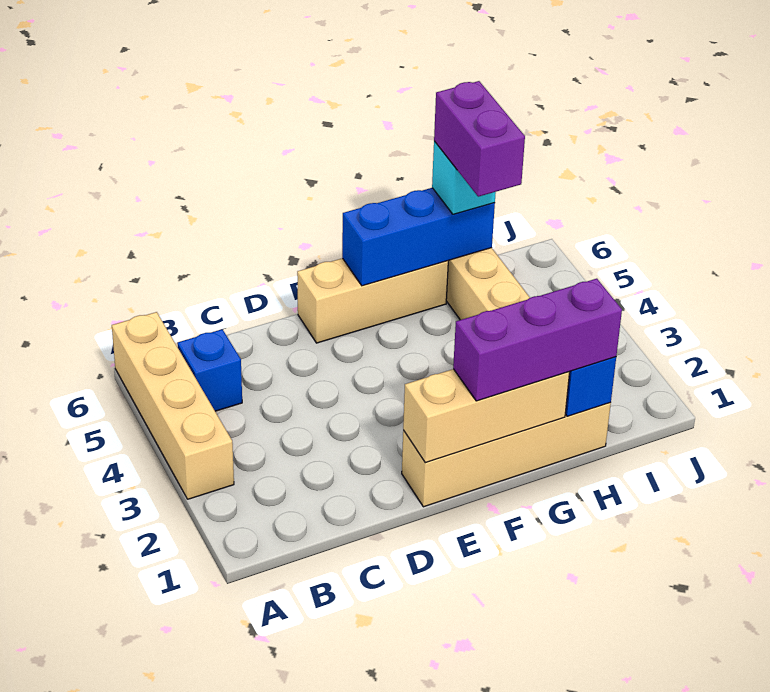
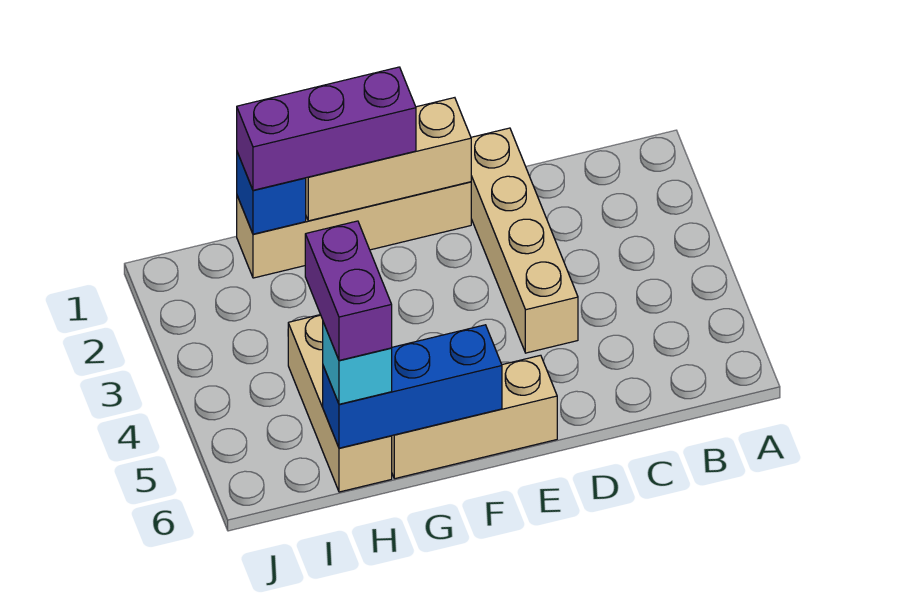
tan 1x4 brick [112,312,234,499] -> tan 1x4 brick moved to [471,128,578,353]
blue 1x1 brick [177,329,242,411] -> none

